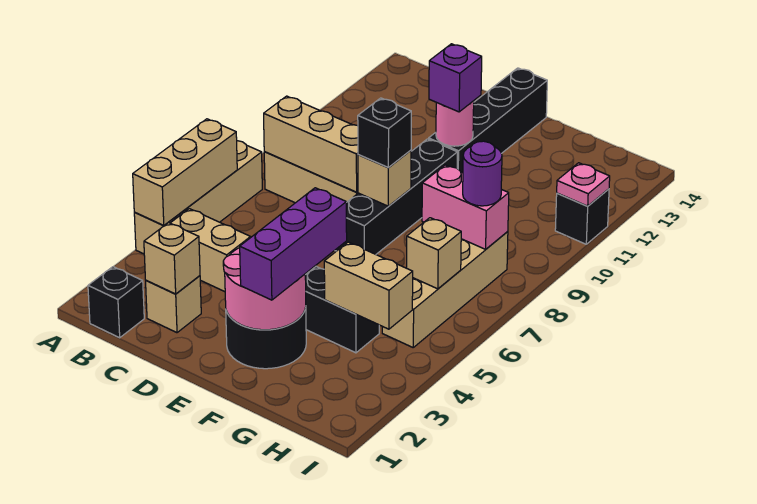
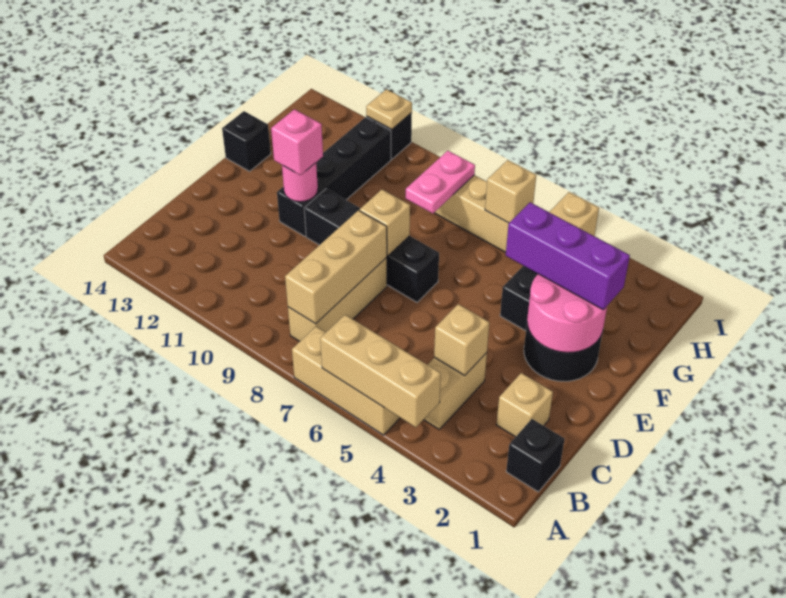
tan 1x4 brick [134,141,262,254] -> tan 1x3 brick [292,326,400,435]
tan 1x1 brick [144,222,200,294] -> tan 1x1 brick moved to [434,304,489,375]
black 1x1 brick [358,98,411,168] -> black 1x1 brick moved to [222,111,271,171]
black 1x4 brick [429,68,547,173] -> black 1x4 brick turned to [277,117,391,236]
purple 1x1 brick [429,44,482,112] -> pink 1x1 brick [271,109,323,175]
pink 1x2 brick [422,165,509,249] -> pink 1x2 plate [406,151,475,214]
purple 1x1 round brick [463,141,502,206] -> none
pink 1x1 plate [557,163,610,206] -> tan 1x1 plate [366,89,412,129]

